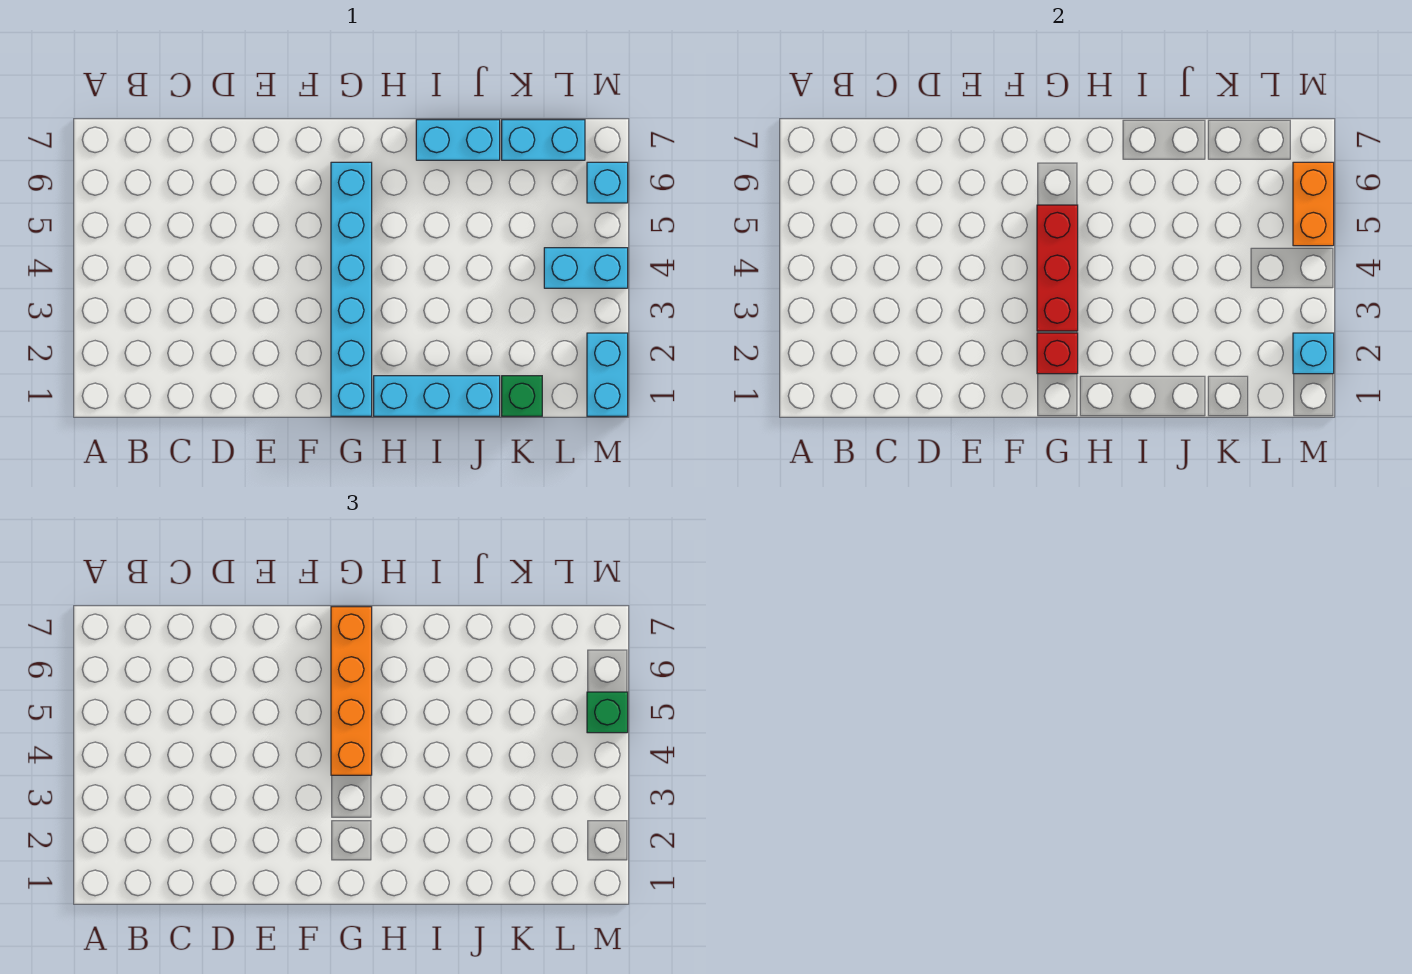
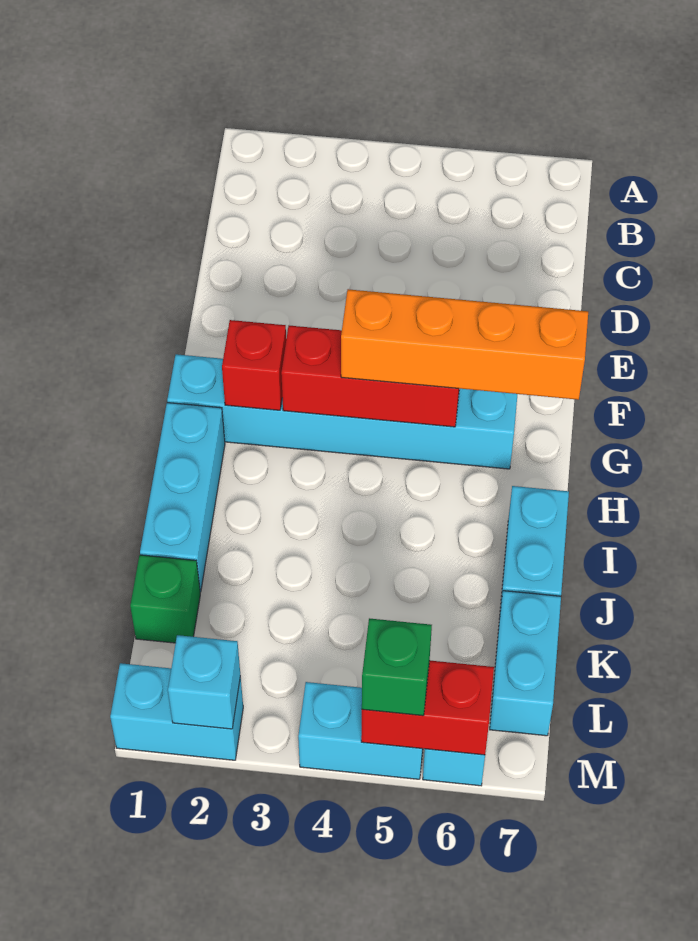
cyan 1x2 brick [544,248,628,288] -> cyan 1x2 brick turned to [298,682,423,779]
orange 1x2 brick [1293,162,1334,246] -> red 1x2 brick [361,661,494,755]

